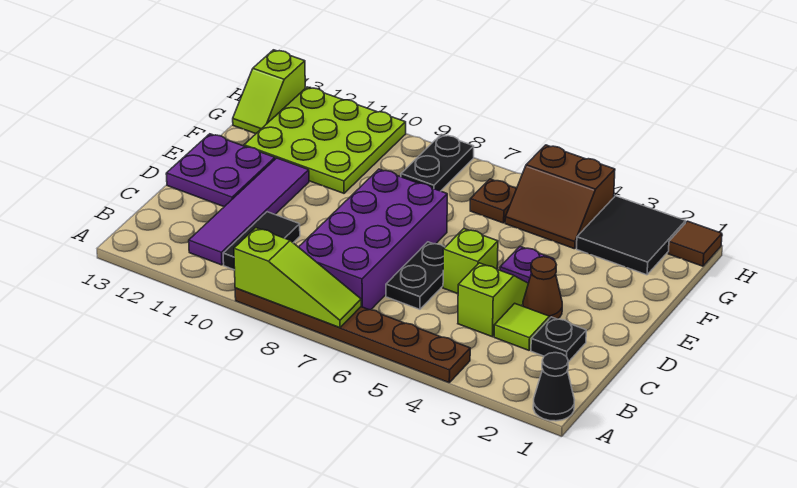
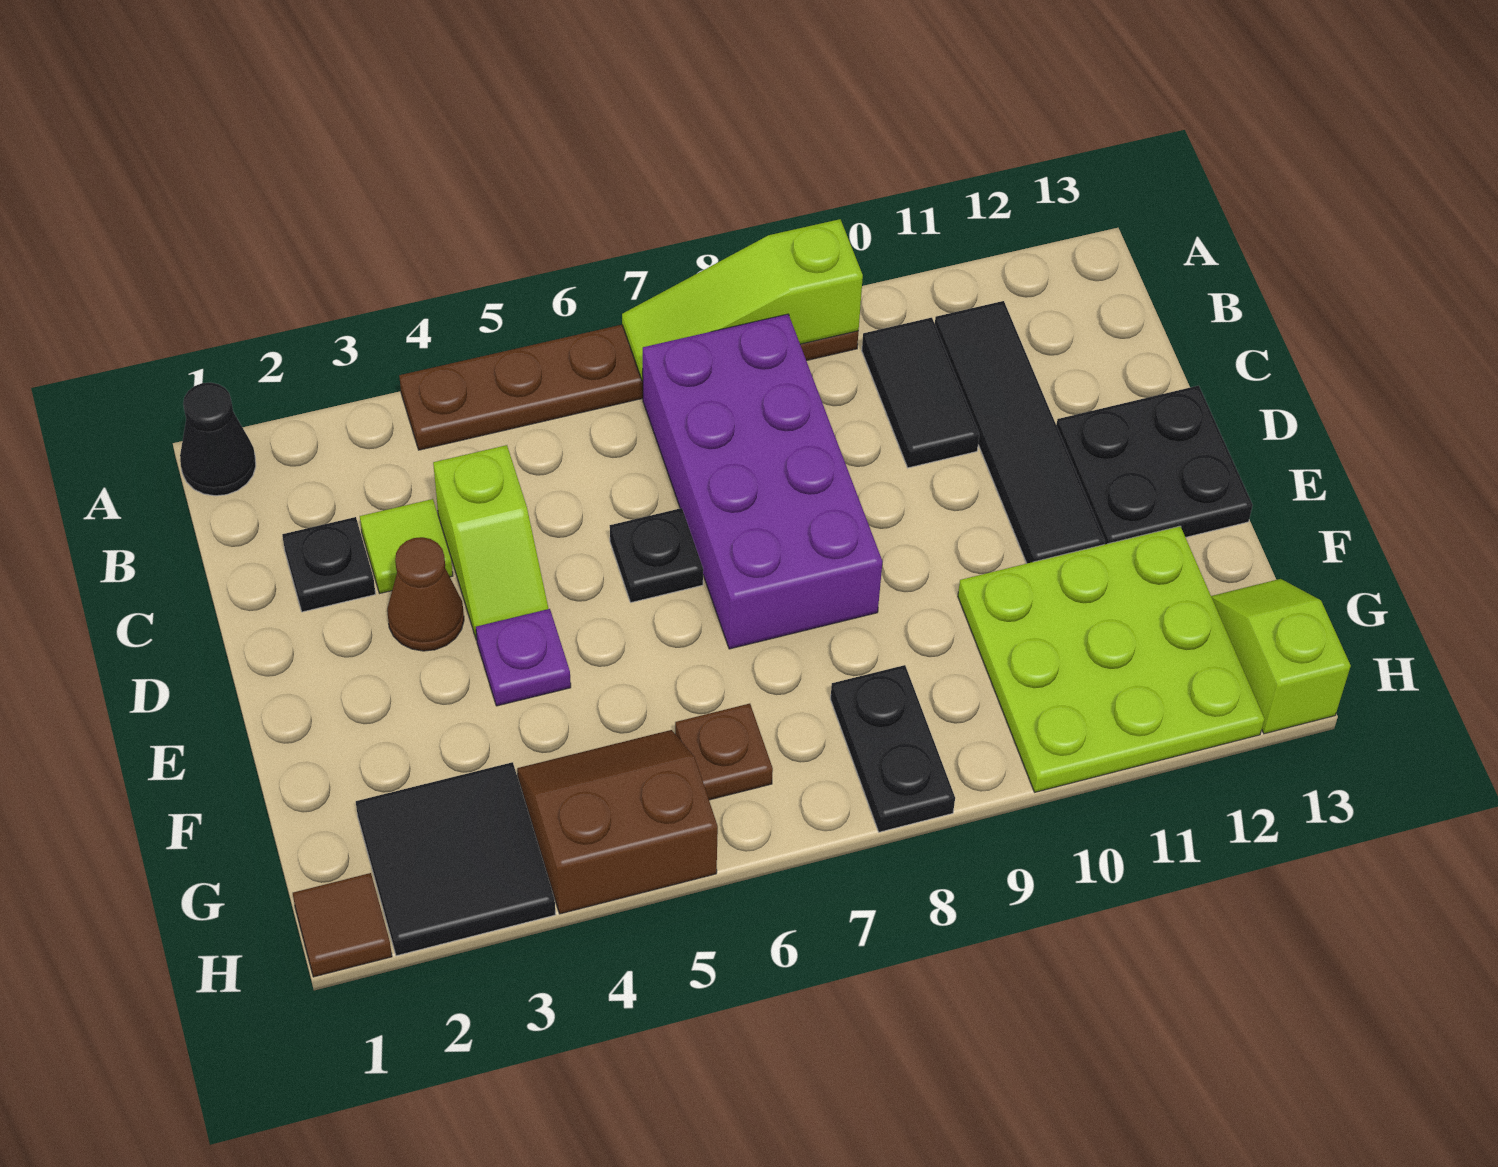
purple 1x4 tile [189,158,309,265] -> black 1x4 tile [935,301,1105,563]
black 1x2 plate [386,242,445,309] -> black 1x1 plate [610,508,703,602]
lime 1x1 brick [443,229,498,294] -> none
purple 2x2 plate [166,134,275,207] -> black 2x2 plate [1056,386,1253,545]

